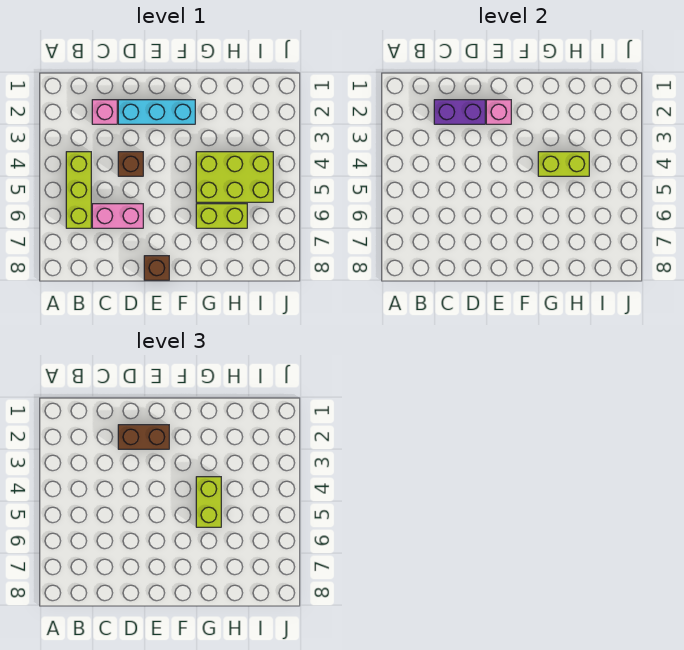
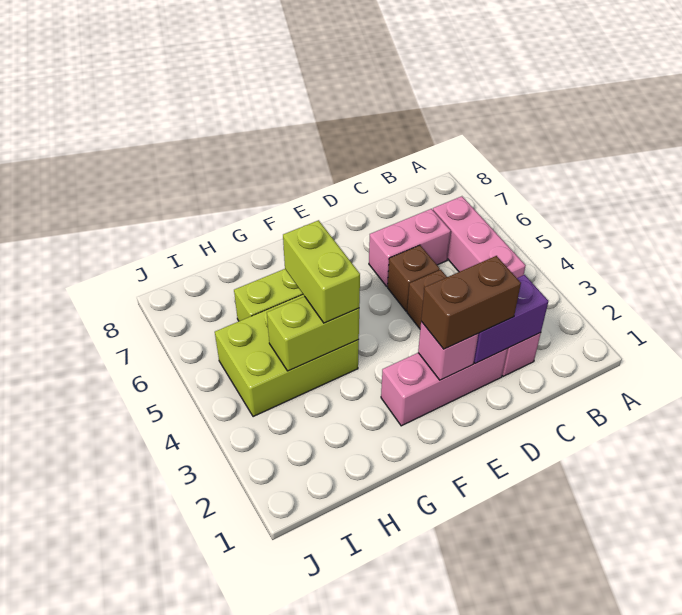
lime 1x3 brick [66,152,91,228] -> pink 1x3 brick [433,196,526,278]
cyan 1x3 brick [118,100,195,124] -> pink 1x3 brick [381,349,507,426]
brown 1x1 brick [144,256,169,280] -> brown 1x1 brick moved to [388,245,440,311]

